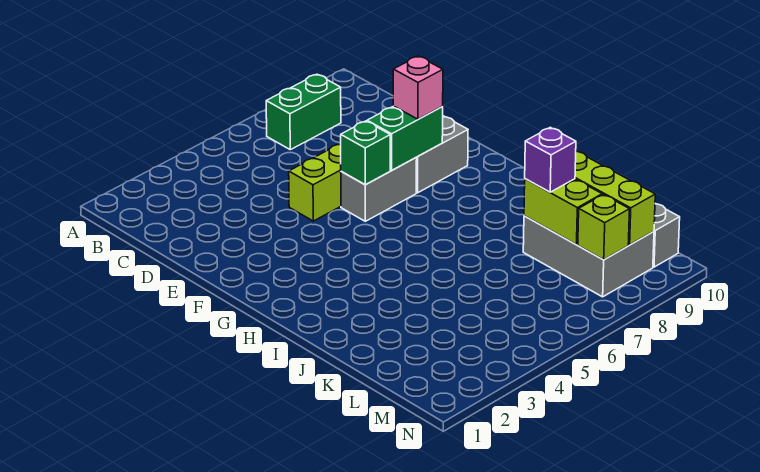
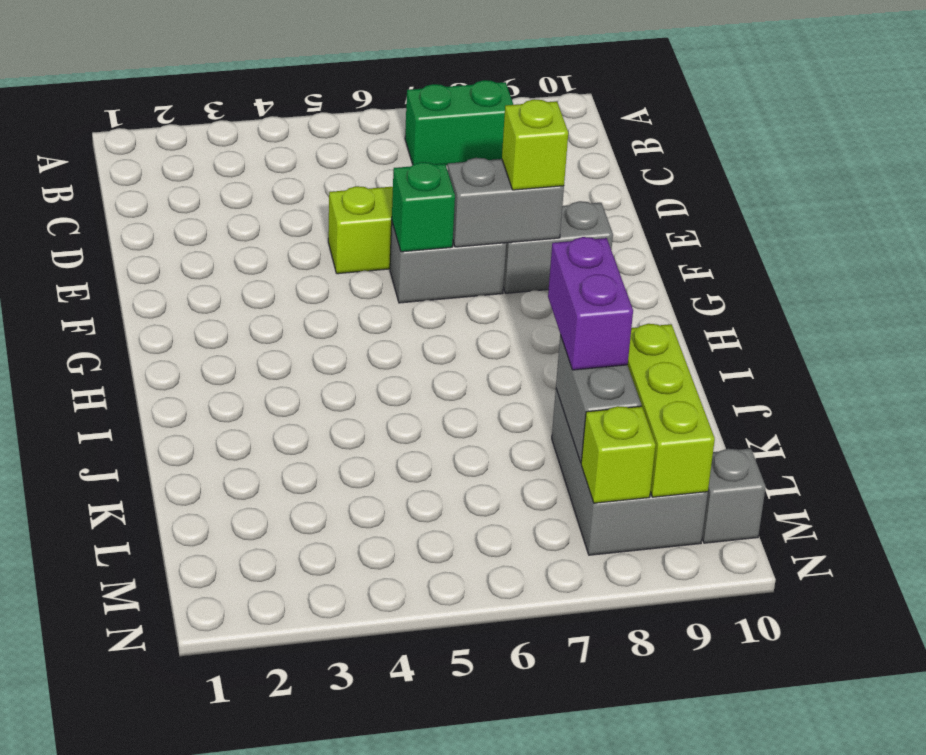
green 1x2 brick [367,106,443,170] -> grey 1x2 brick [447,158,564,247]
pink 1x1 brick [393,56,443,119] -> lime 1x1 brick [502,99,568,190]
lime 1x2 brick [524,179,602,245] -> grey 1x2 brick [556,335,641,462]
purple 1x1 brick [525,127,576,192] -> purple 1x2 brick [548,237,633,370]

